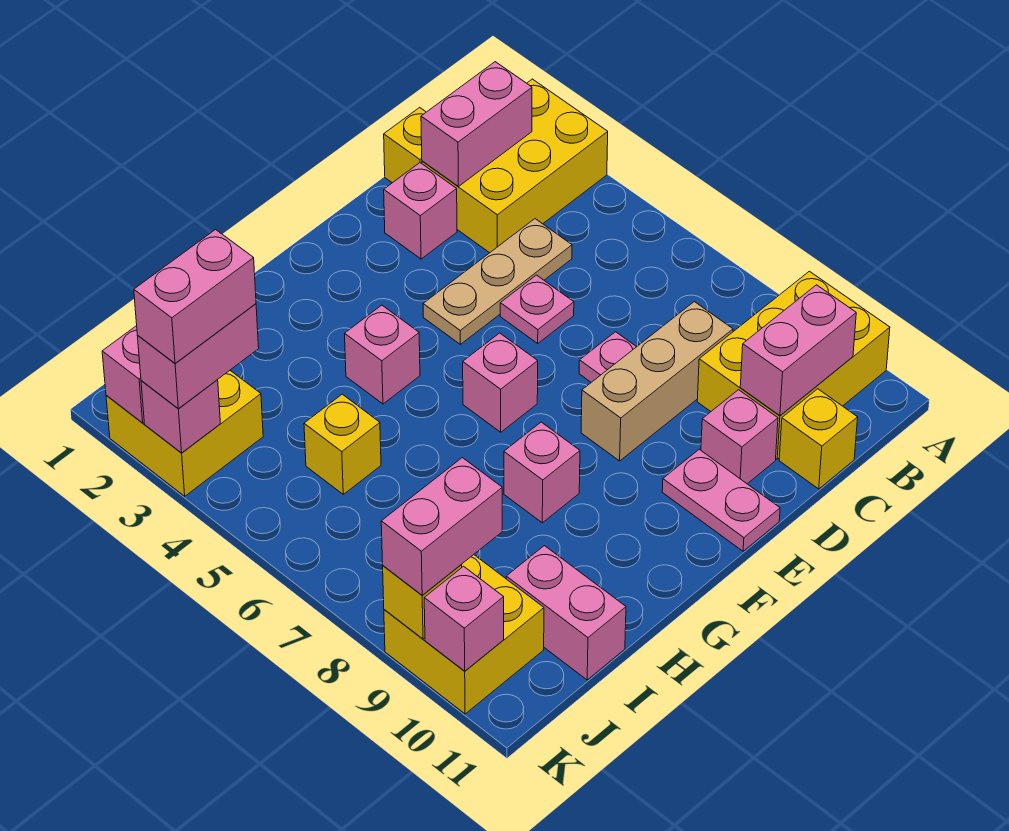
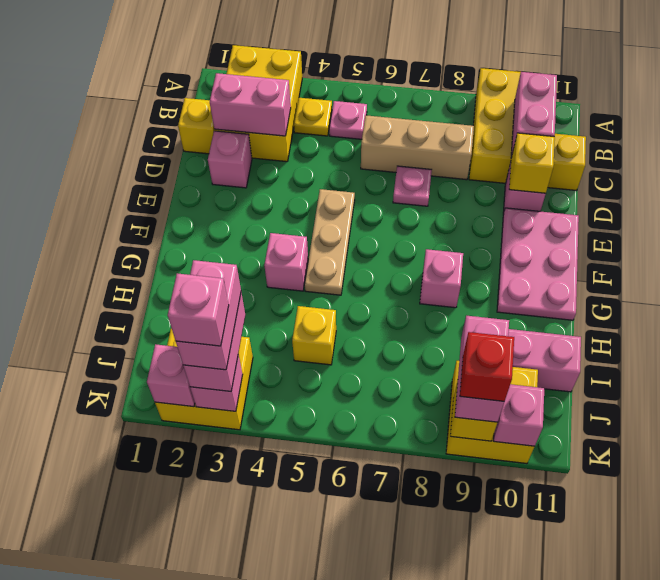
pink 1x2 brick [421,62,532,186] -> pink 1x2 brick turned to [210,73,291,136]
none -> yellow 1x1 plate [294,98,332,136]
tan 1x3 plate [423,219,572,344] -> tan 1x3 plate moved to [305,189,355,295]
tan 1x3 brick [581,302,733,461] -> tan 1x3 brick turned to [361,115,474,180]
pink 1x1 plate [500,275,574,343] -> pink 1x1 plate moved to [329,101,367,139]
none -> yellow 1x1 brick [509,133,555,194]
pink 1x2 plate [662,449,780,551] -> pink 2x3 plate [497,208,579,320]
pink 1x1 brick [463,333,538,432] -> pink 1x1 brick moved to [168,273,229,346]
none -> red 1x1 brick [460,332,514,401]

